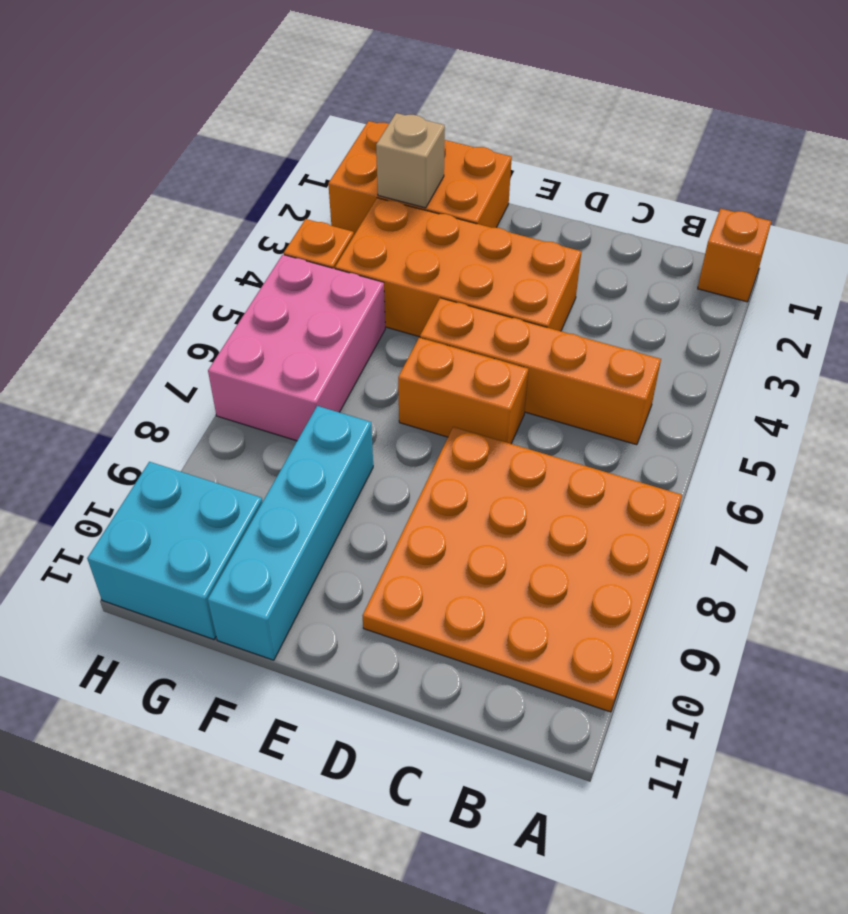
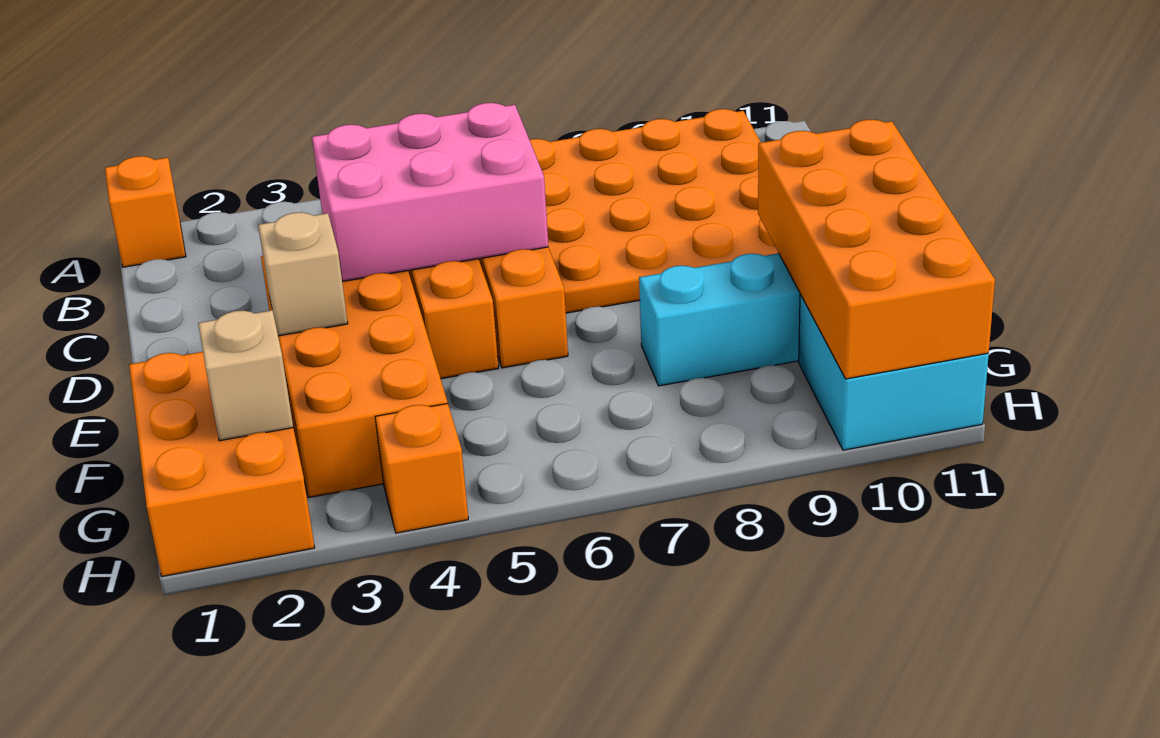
none -> tan 1x1 brick [258,212,348,336]
none -> orange 2x4 brick [758,120,995,379]
pink 2x3 brick [208,255,385,441] -> pink 2x3 brick moved to [312,103,548,282]

